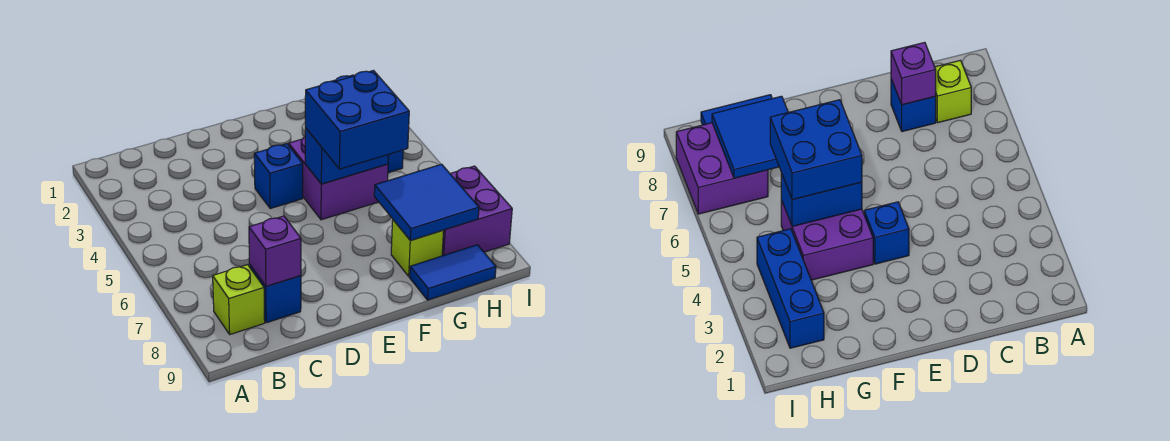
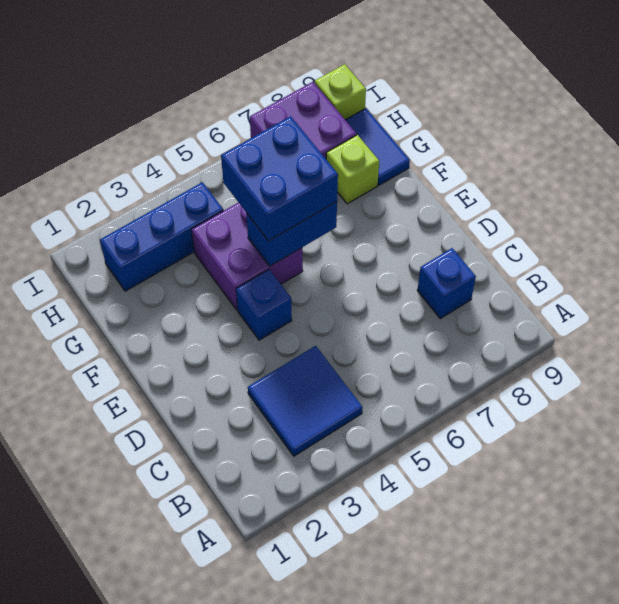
lime 1x1 brick [213,265,265,334] -> lime 1x1 brick moved to [315,64,366,120]
purple 1x1 brick [249,216,301,286] -> none
blue 1x2 brick [305,128,388,184] -> blue 1x2 brick turned to [246,202,337,266]
blue 2x2 tile [374,164,479,241] -> blue 2x2 tile moved to [248,346,362,456]

